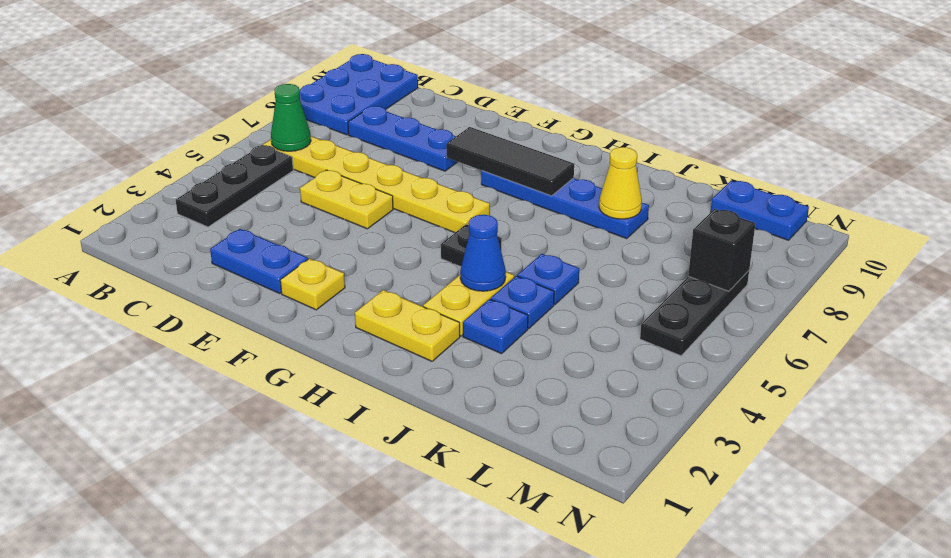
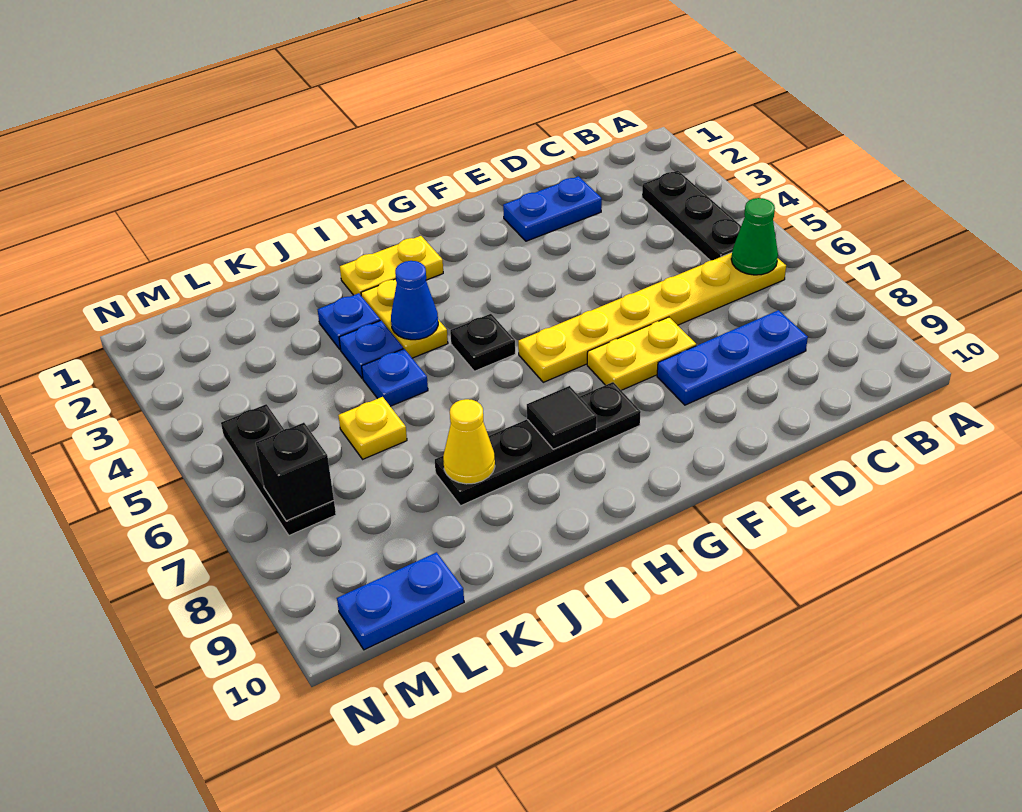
blue 2x3 plate [300,54,418,135] -> none
yellow 1x2 plate [300,170,393,229] -> yellow 1x2 plate moved to [587,317,696,390]
yellow 1x1 plate [280,259,345,310] -> yellow 1x1 plate moved to [338,397,407,459]
black 1x3 tile [446,127,574,196] -> black 1x1 tile [527,386,597,449]
blue 1x4 plate [481,171,649,238] -> black 1x4 plate [435,382,641,506]

